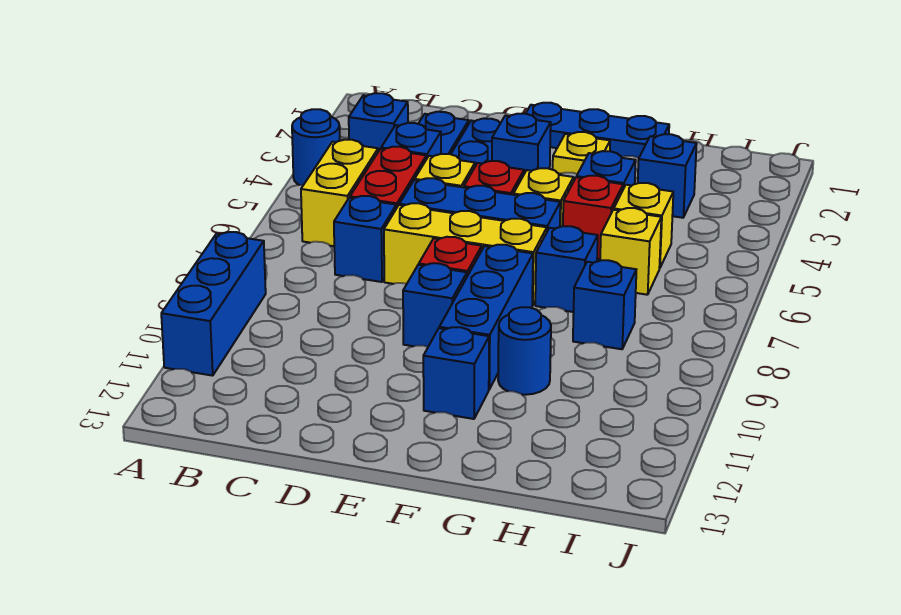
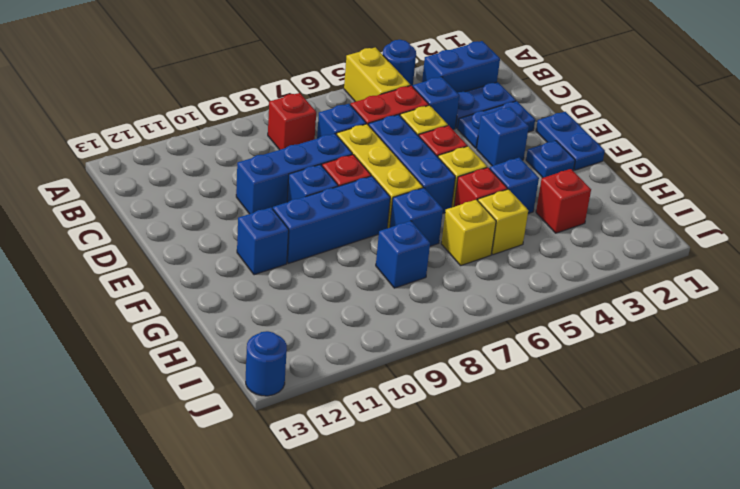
blue 1x3 brick [161,232,266,376] -> blue 1x3 brick moved to [236,134,352,214]
blue 1x1 brick [349,93,408,152] -> blue 1x2 brick [422,41,500,93]
yellow 1x2 brick [301,140,378,246] -> yellow 1x2 brick turned to [344,47,410,102]
none -> red 1x1 brick [268,93,316,150]
blue 1x3 plate [526,103,669,158] -> blue 1x2 plate [536,112,605,170]
yellow 1x1 plate [553,132,610,174] -> blue 1x1 plate [526,141,575,178]
blue 1x1 round brick [498,307,551,395] -> blue 1x1 round brick moved to [246,331,287,396]
blue 1x1 brick [638,134,697,218] -> red 1x1 brick [536,169,591,233]

